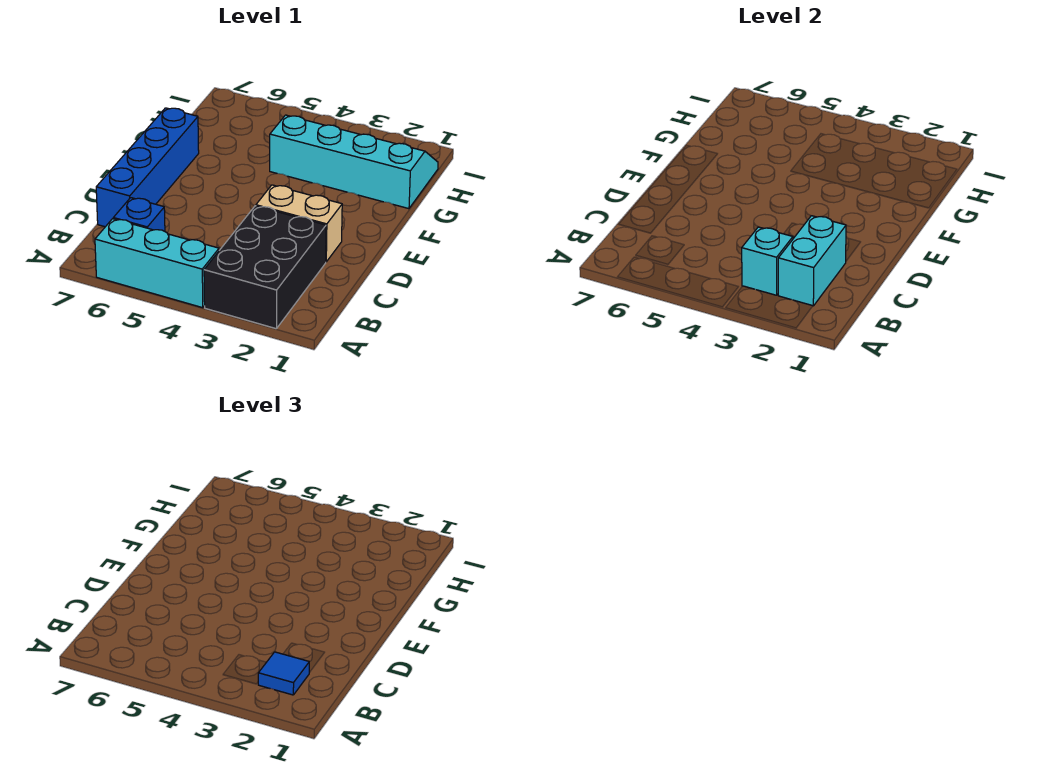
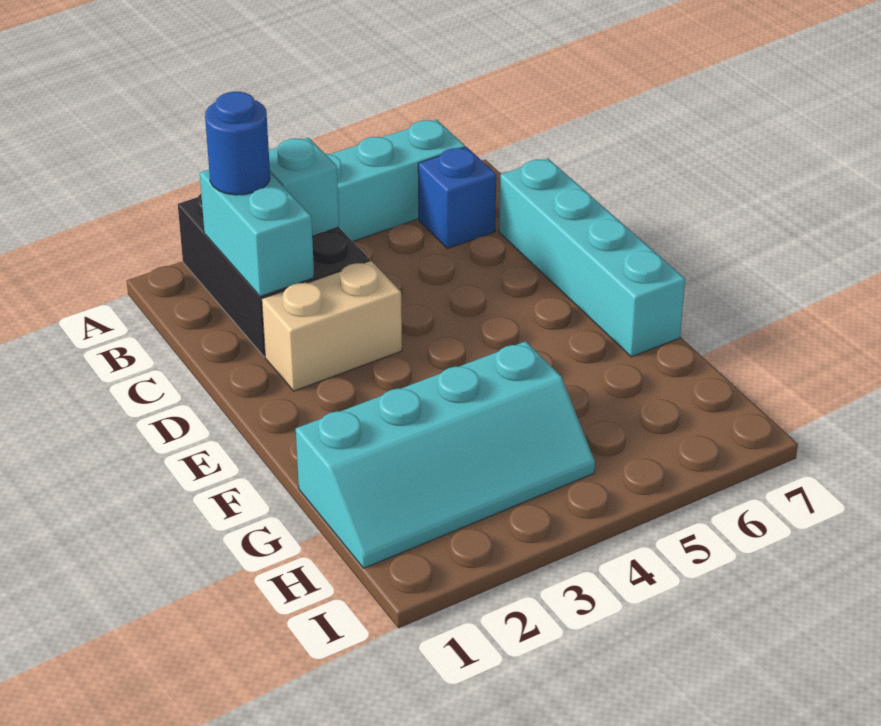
blue 1x1 tile [258,652,309,695] -> blue 1x1 round brick [205,92,270,195]
blue 1x4 brick [96,108,199,227] -> cyan 1x4 brick [499,158,685,357]

